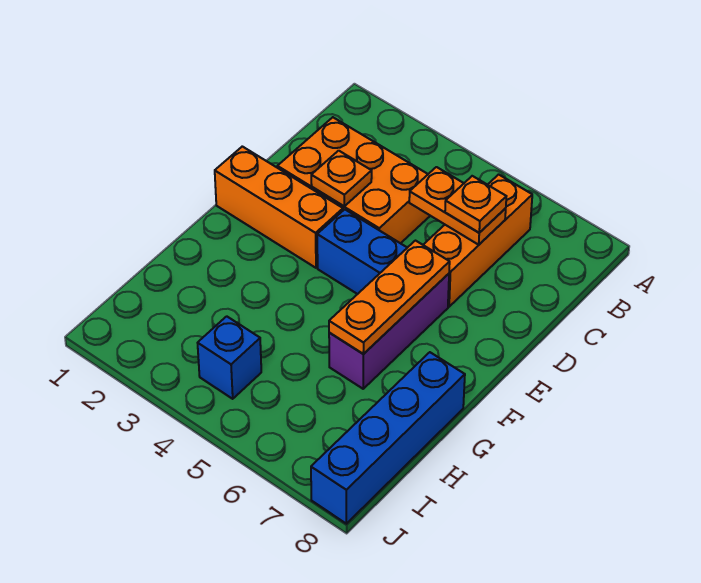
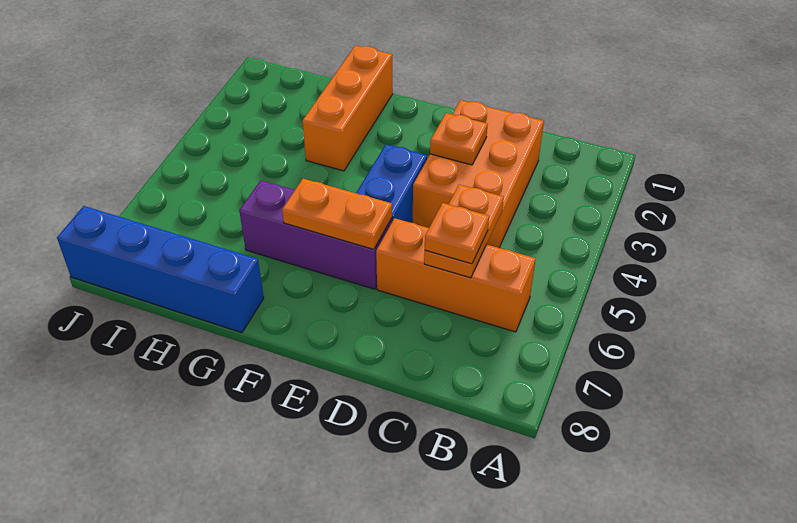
orange 1x3 brick [215,146,343,268] -> orange 1x3 brick moved to [302,45,393,171]
orange 1x3 plate [329,241,450,354] -> orange 1x2 plate [282,179,392,249]
blue 1x1 brick [198,316,261,399] -> none

